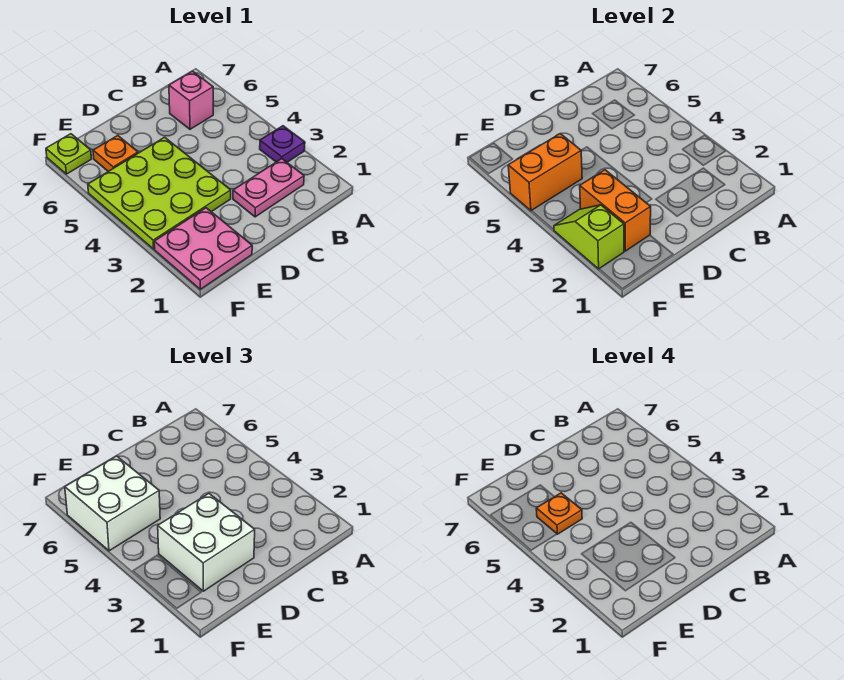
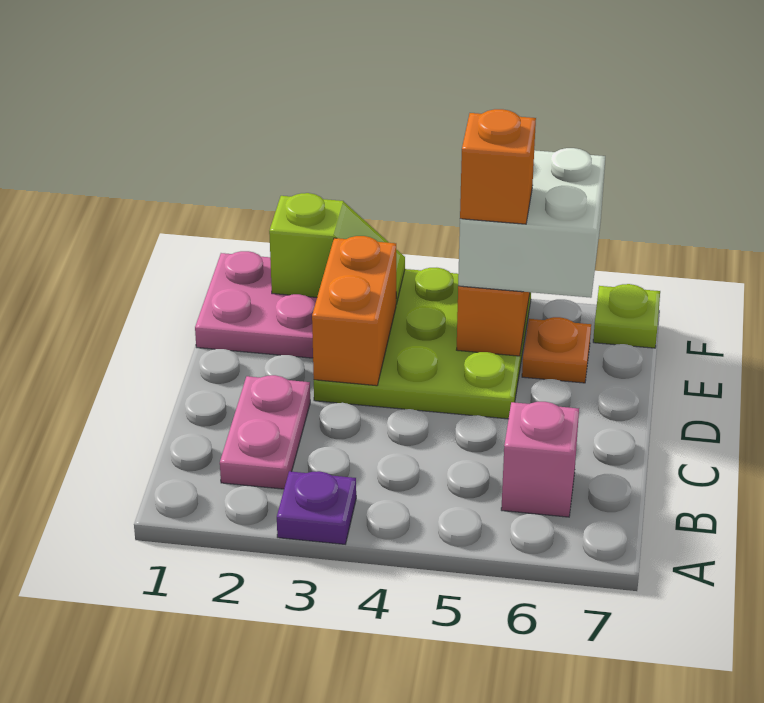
white 2x2 brick [158,494,255,591] -> none
orange 1x2 brick [580,170,651,251] -> orange 1x2 brick turned to [312,236,396,386]
orange 1x1 plate [536,493,582,534] -> orange 1x1 brick [460,109,536,224]

